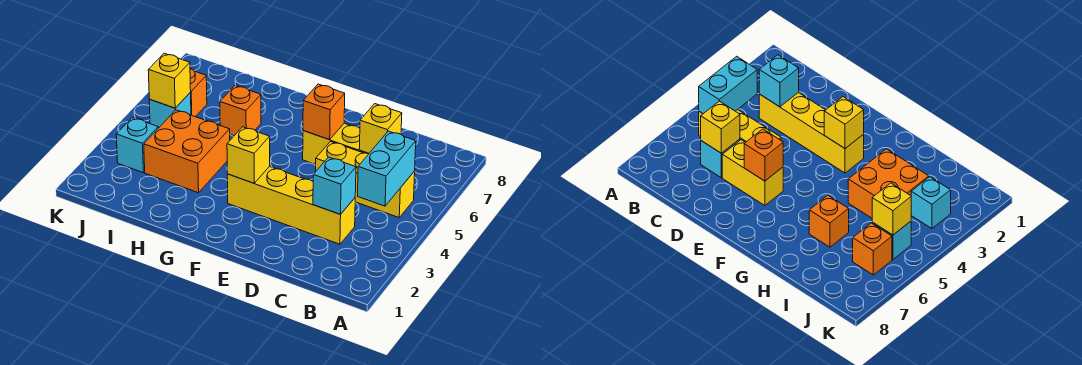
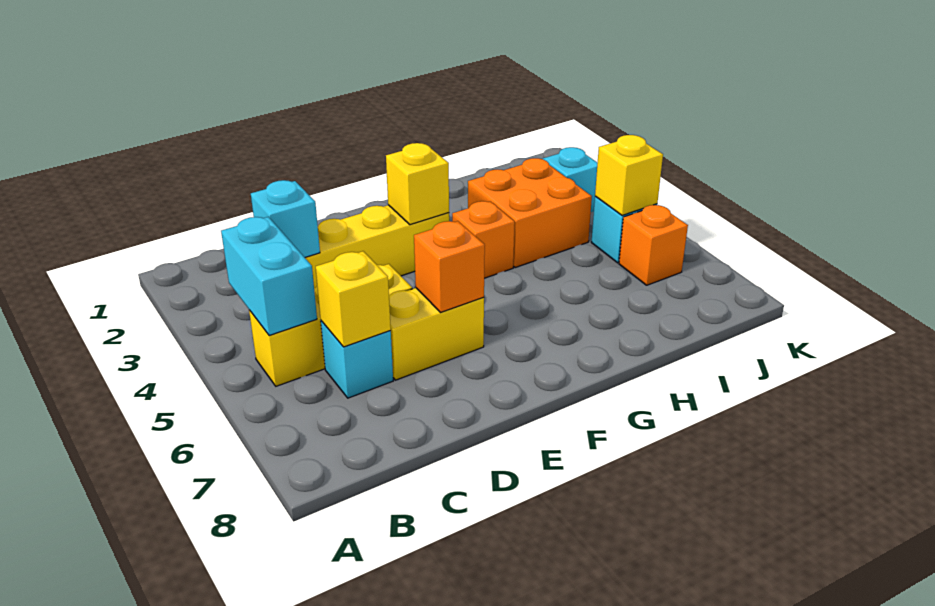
orange 1x1 brick [220,85,261,136] -> orange 1x1 brick moved to [452,201,515,278]

